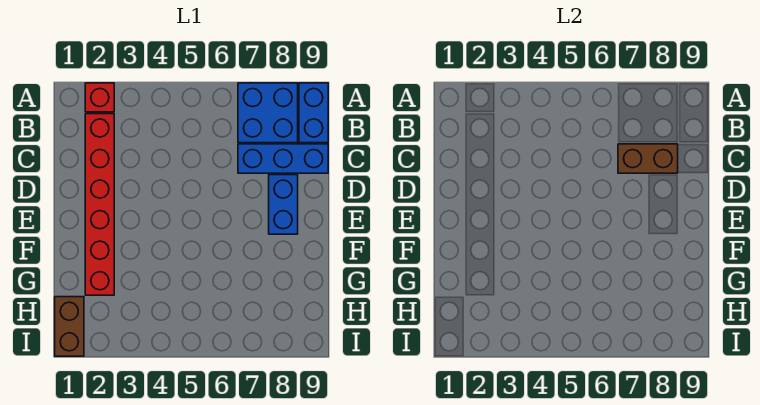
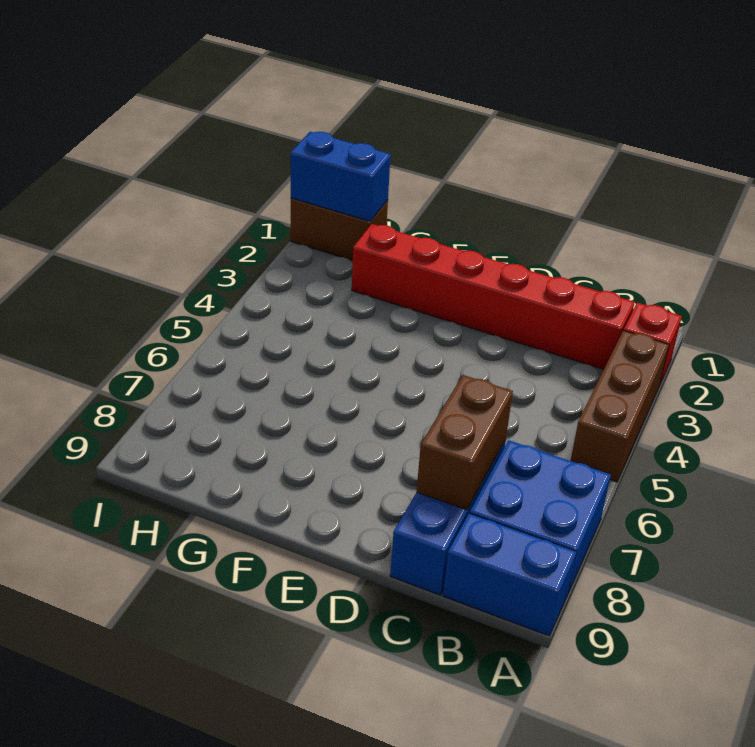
none -> brown 1x3 brick [571,330,669,482]
blue 1x2 brick [269,175,298,234] -> blue 1x2 brick moved to [291,132,391,221]

